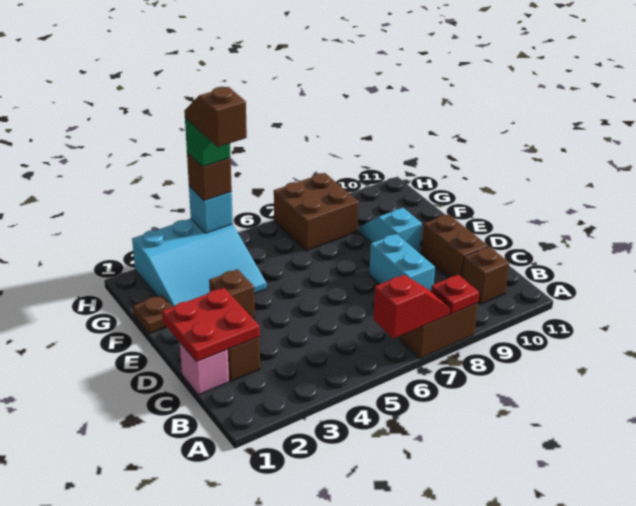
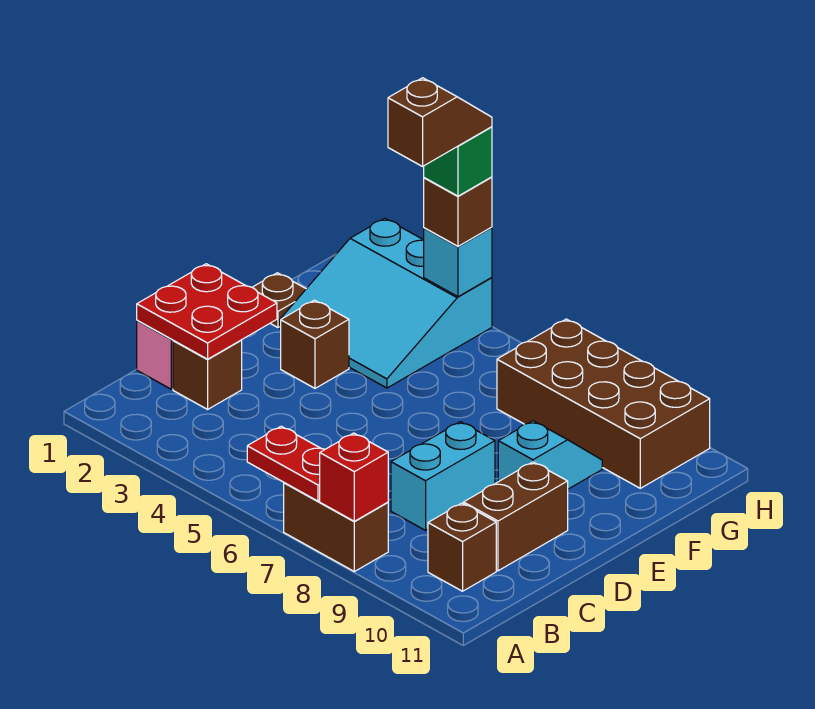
red 1x2 slope [373,275,451,338] -> red 1x2 plate [247,426,325,501]
red 1x1 plate [431,275,479,314] -> red 1x1 brick [320,433,388,521]
brown 2x2 brick [274,173,358,251] -> brown 2x4 brick [497,319,710,488]

